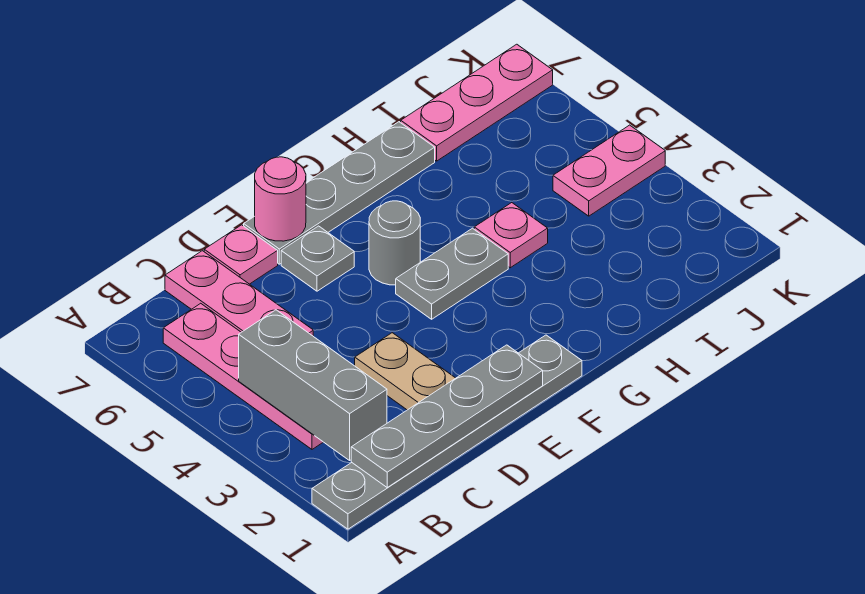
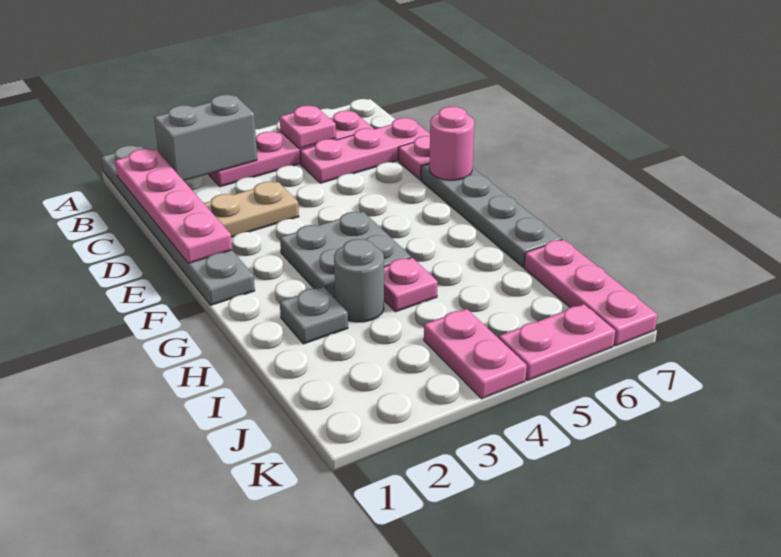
grey 1x4 plate [351,345,543,487] -> pink 1x4 plate [115,149,232,263]
grey 1x3 brick [239,310,387,460] -> grey 1x2 brick [154,95,257,181]
none -> pink 1x1 plate [280,106,336,149]
grey 1x1 plate [281,226,354,291] -> grey 1x1 plate moved to [280,287,348,344]
grey 1x2 plate [396,228,508,319] -> grey 2x2 plate [280,212,411,298]
grey 1x1 round brick [369,201,420,285] -> grey 1x1 round brick moved to [334,239,384,322]
none -> pink 1x2 plate [499,304,615,380]

